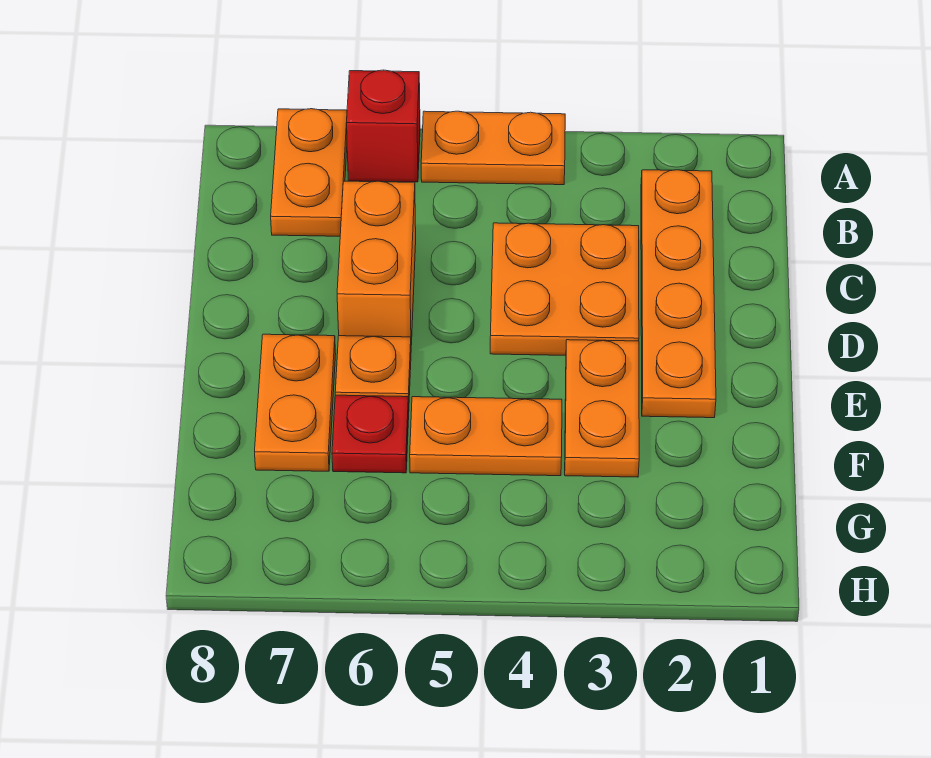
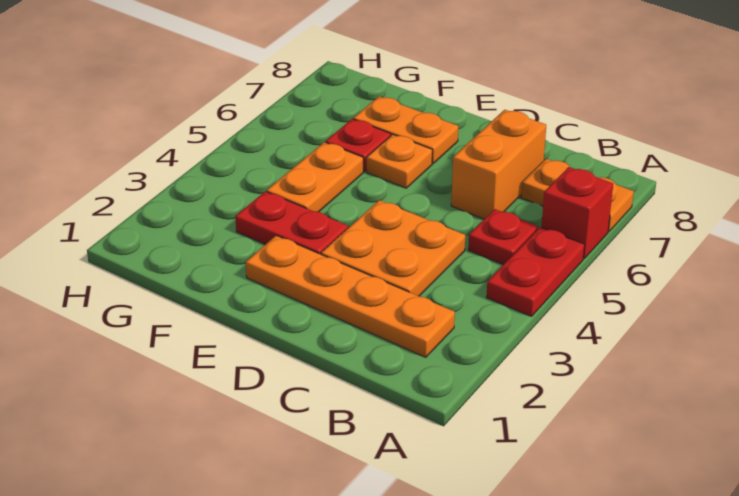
orange 1x2 plate [421,111,565,185] -> red 1x2 plate [486,227,585,316]
none -> red 1x1 plate [468,209,538,265]
orange 1x2 brick [337,181,416,345] -> orange 1x2 brick turned to [451,110,546,219]
orange 1x2 plate [565,340,639,477] -> red 1x2 plate [235,191,348,254]

